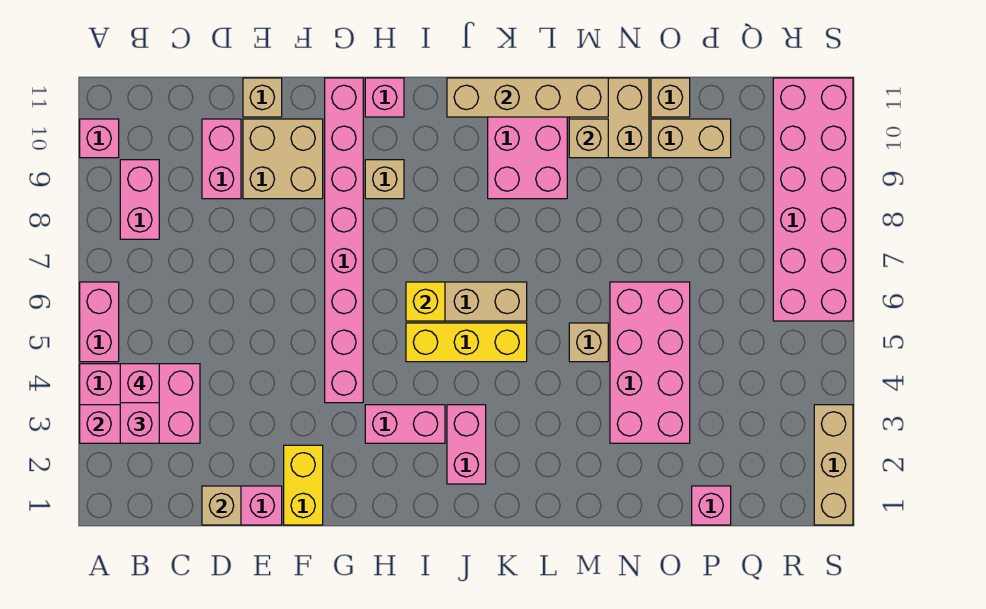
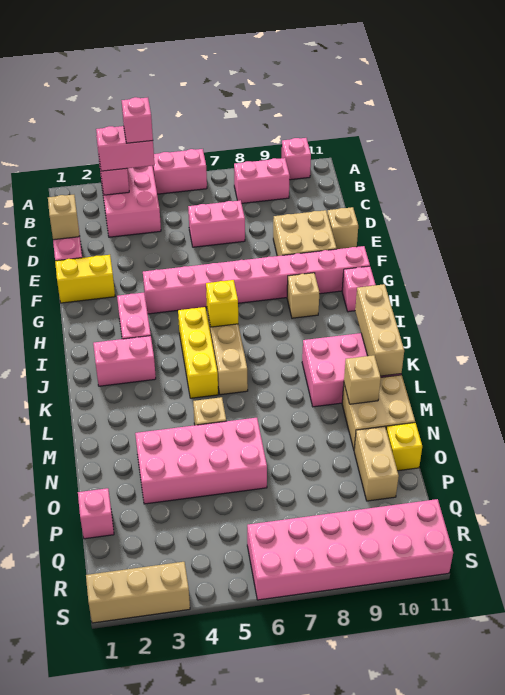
pink 1x2 brick [202,119,241,199] -> pink 1x2 brick moved to [188,200,245,247]
tan 1x4 brick [447,78,608,117] -> tan 1x3 brick [355,284,404,376]
tan 1x1 brick [651,78,690,117] -> yellow 1x1 brick [386,423,422,471]

